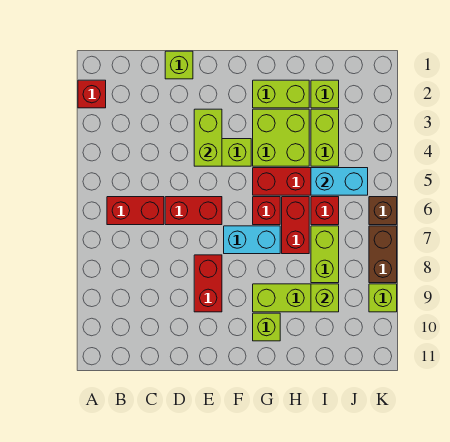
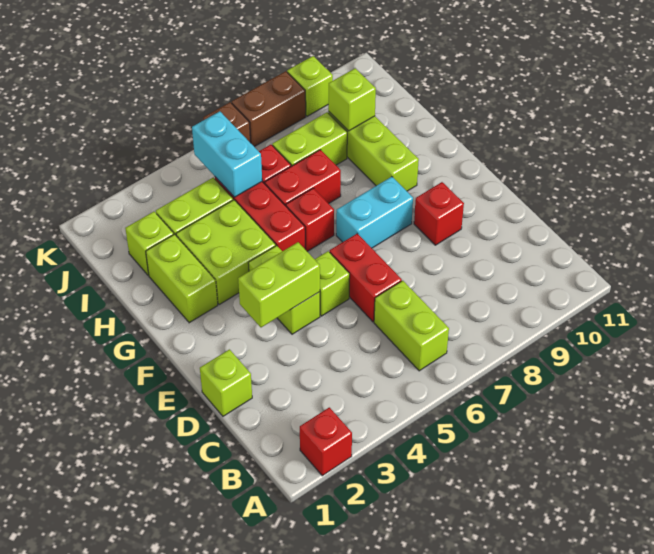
red 1x2 brick [107,197,164,225] -> lime 1x2 brick [374,281,449,371]
red 1x2 brick [194,255,222,312] -> red 1x1 brick [414,182,464,245]
cyan 1x2 brick [224,226,280,254] -> cyan 1x2 brick turned to [336,177,413,248]
lime 1x1 brick [253,313,280,341] -> lime 1x1 brick moved to [315,251,350,316]

